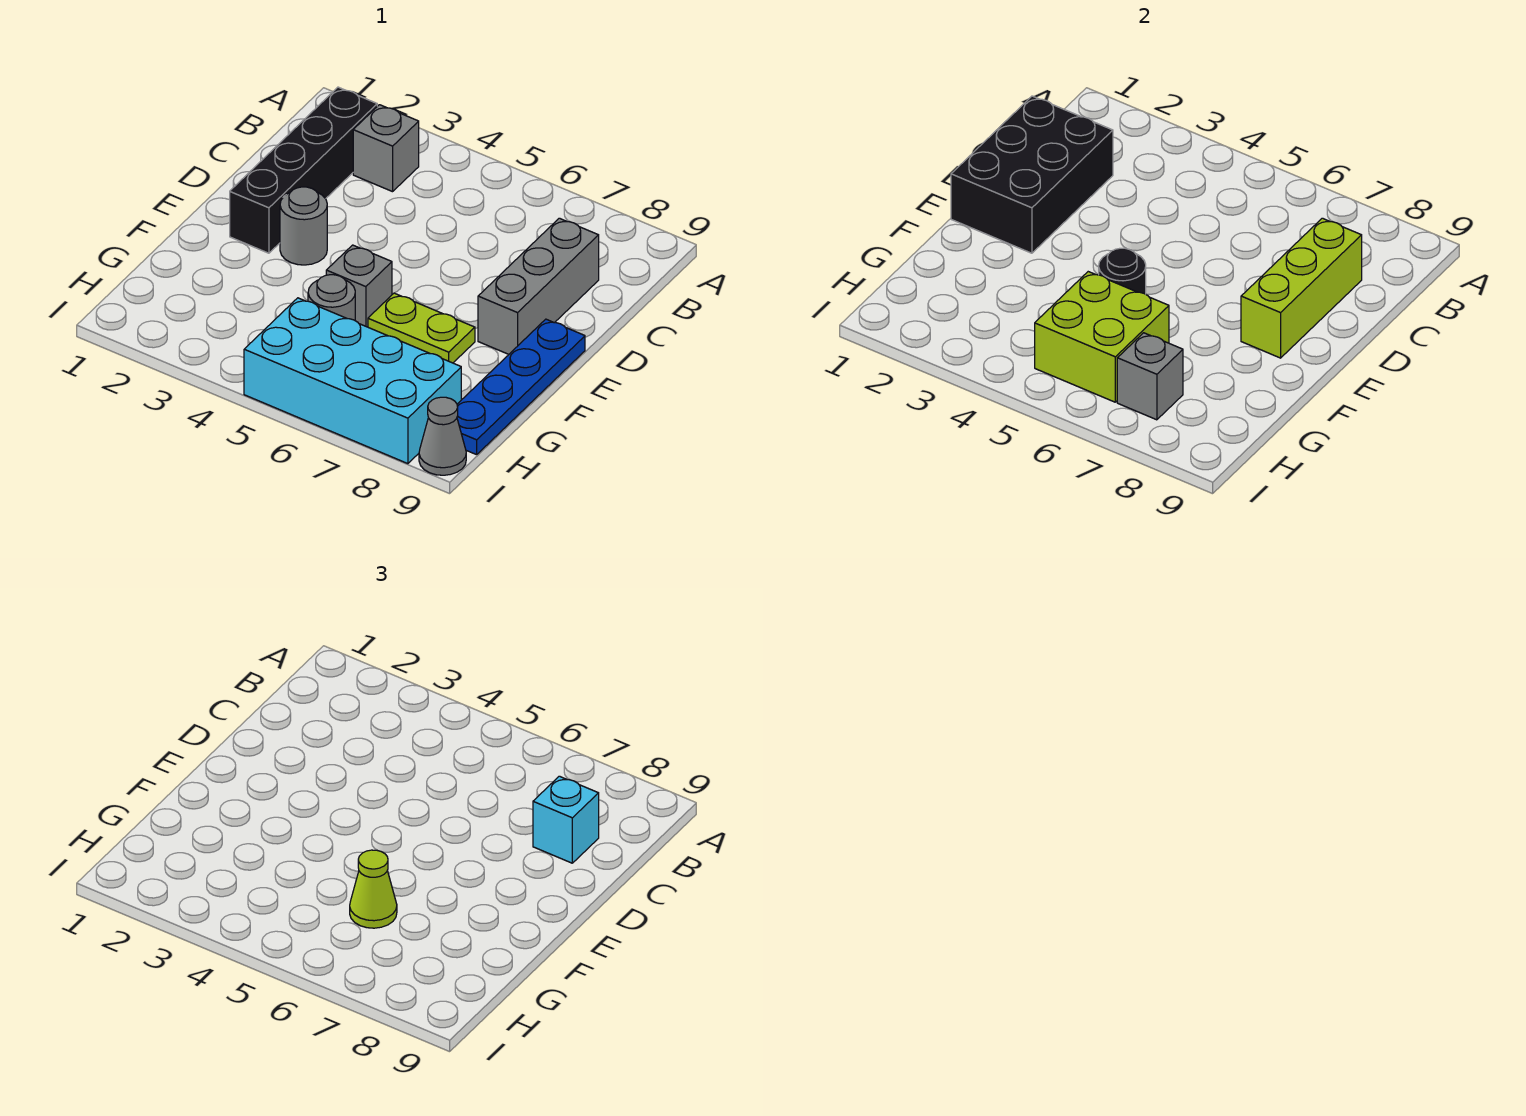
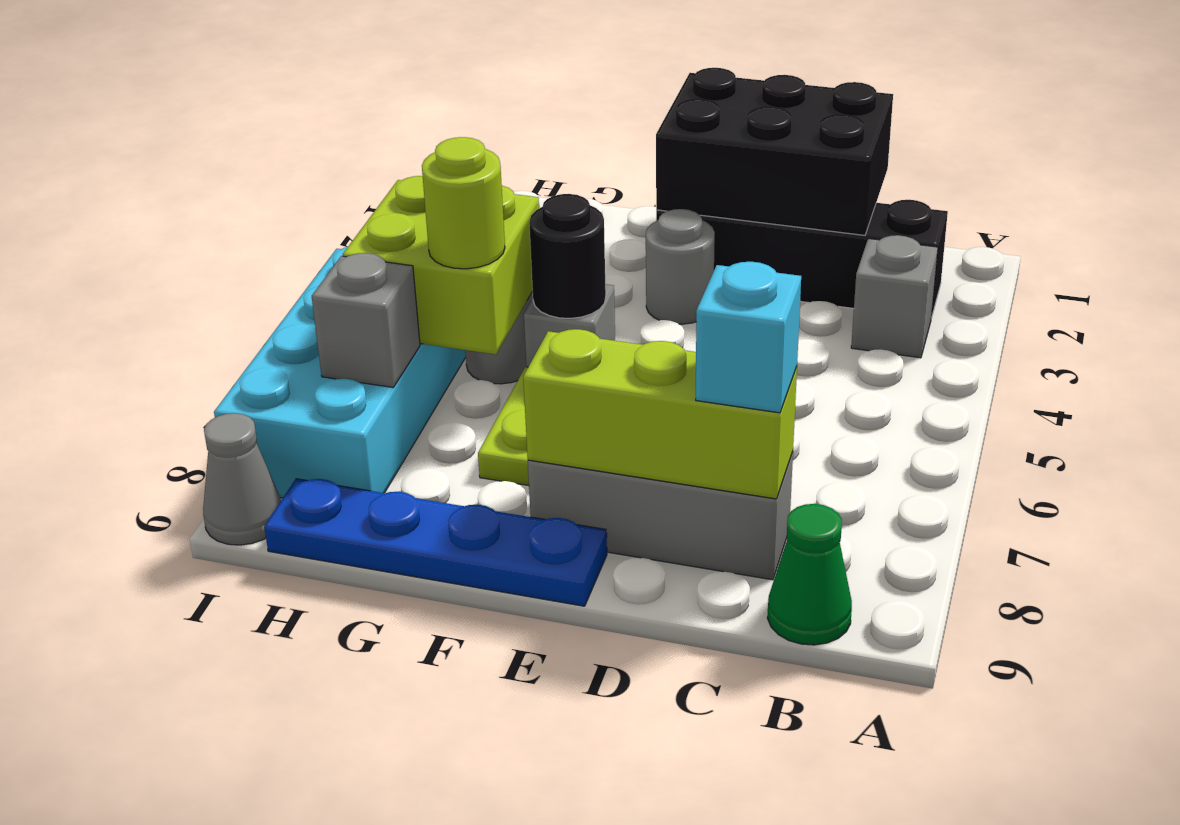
none -> green 1x1 cone [767,504,852,645]
lime 1x1 cone [350,850,397,928] -> lime 1x1 round brick [422,137,505,269]

